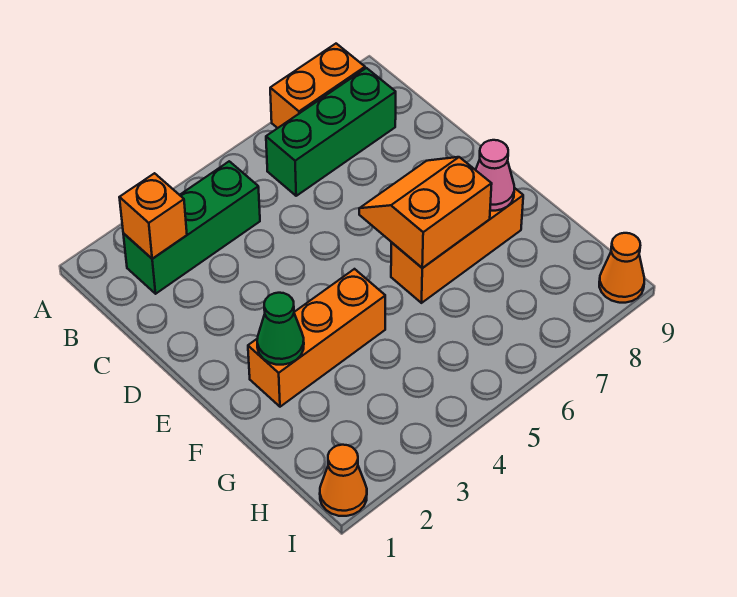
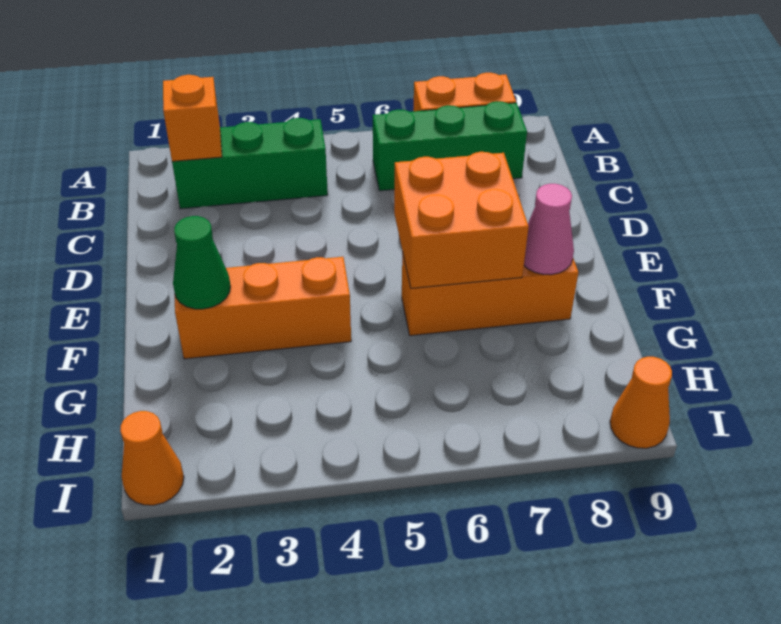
orange 2x2 slope [359,157,492,268] -> orange 2x2 brick [394,152,529,288]

